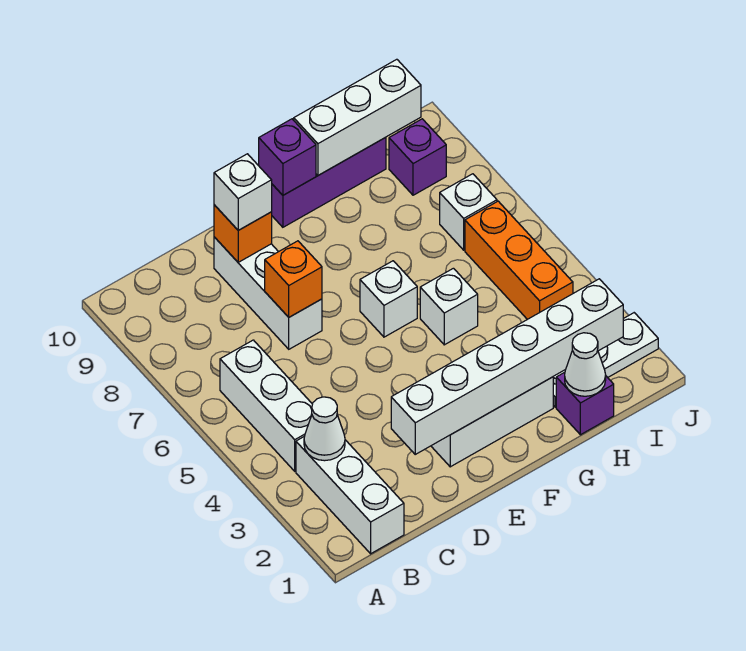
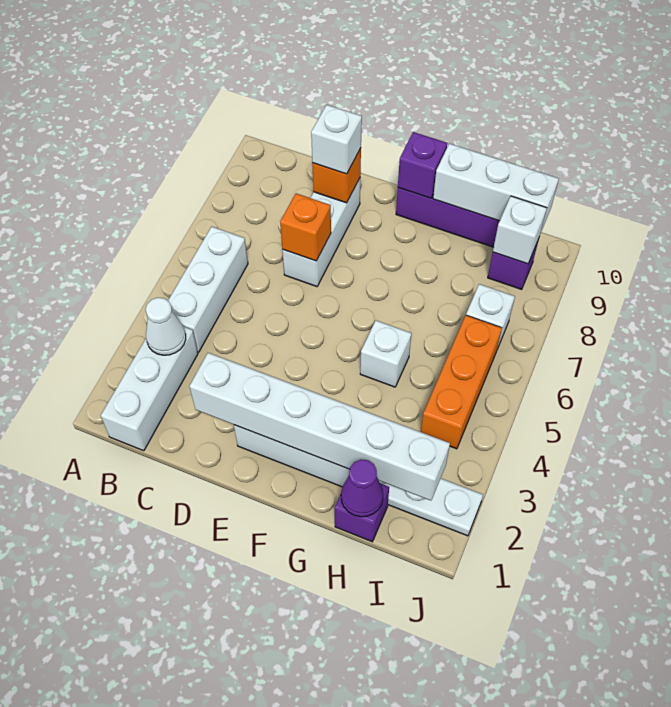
white 1x1 brick [360,261,417,337] -> white 1x1 brick moved to [493,196,547,264]
white 1x1 cone [565,333,606,396] -> purple 1x1 cone [341,460,383,517]

